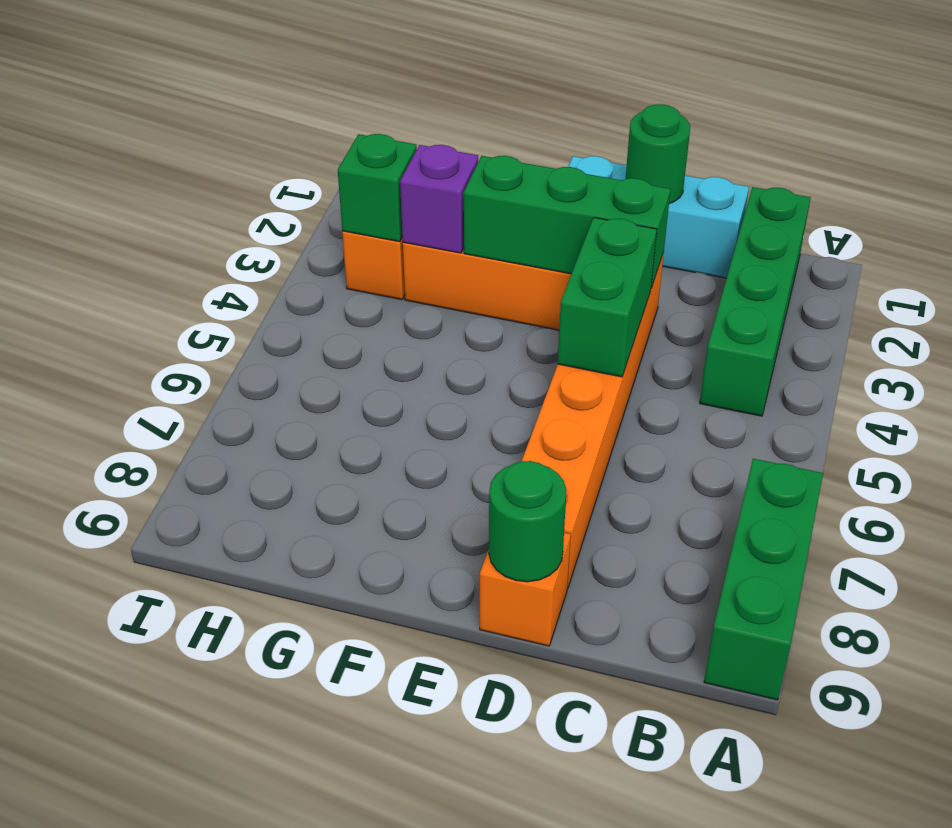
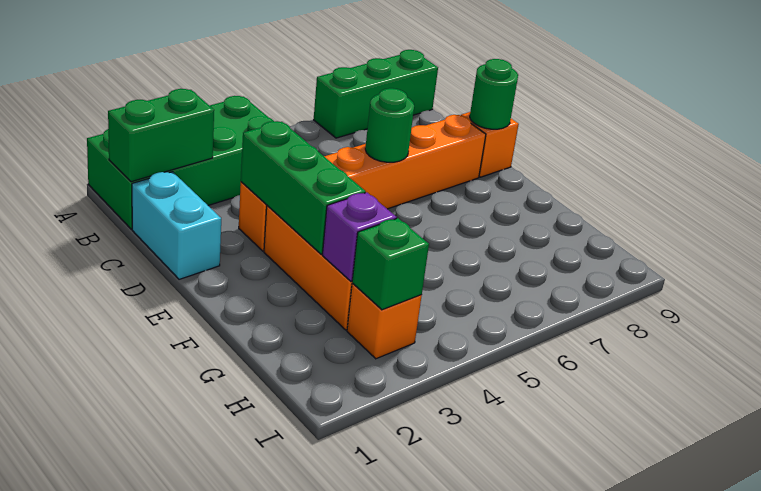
green 1x4 brick [700,187,811,416] -> green 2x4 brick [87,96,274,229]
cyan 1x3 brick [568,156,749,278] -> cyan 1x2 brick [132,172,221,279]
green 1x1 round brick [626,104,690,203] -> green 1x1 round brick moved to [365,88,414,162]
green 1x2 brick [558,218,657,377] -> green 1x2 brick moved to [108,89,214,182]

